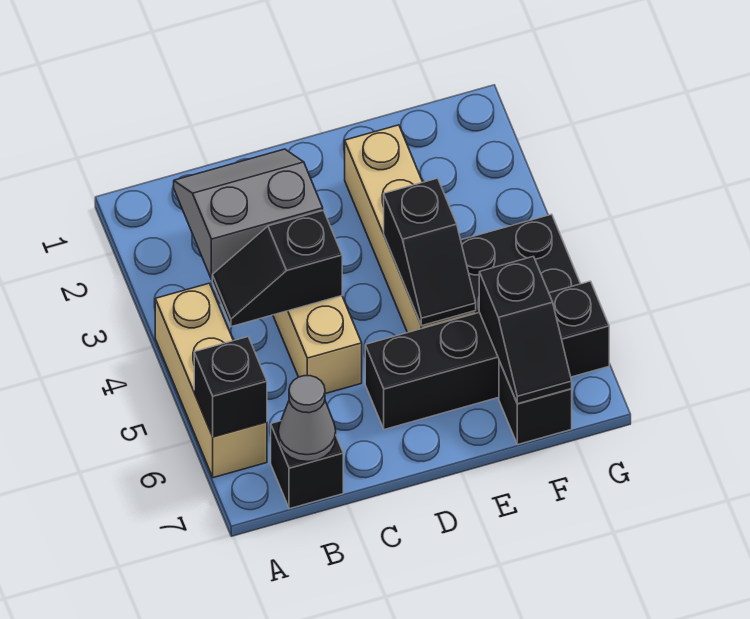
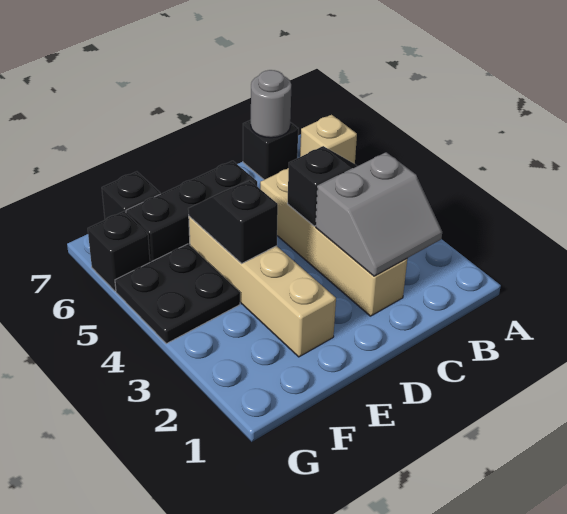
tan 1x3 brick [155,283,267,478] -> tan 1x1 brick [300,115,357,164]
black 1x1 brick [194,337,267,437] -> none
grey 1x1 cone [278,376,336,462] -> grey 1x1 round brick [251,70,291,138]
black 1x2 slope [479,256,572,404] -> none

